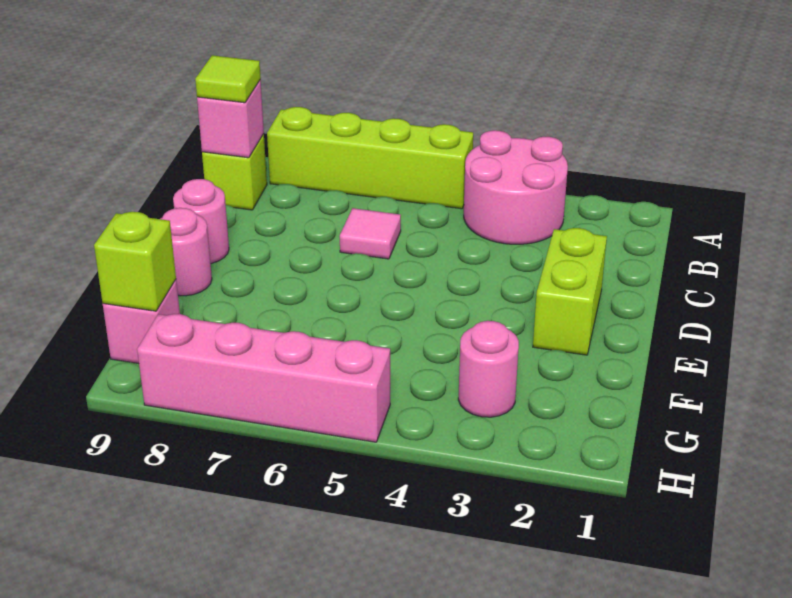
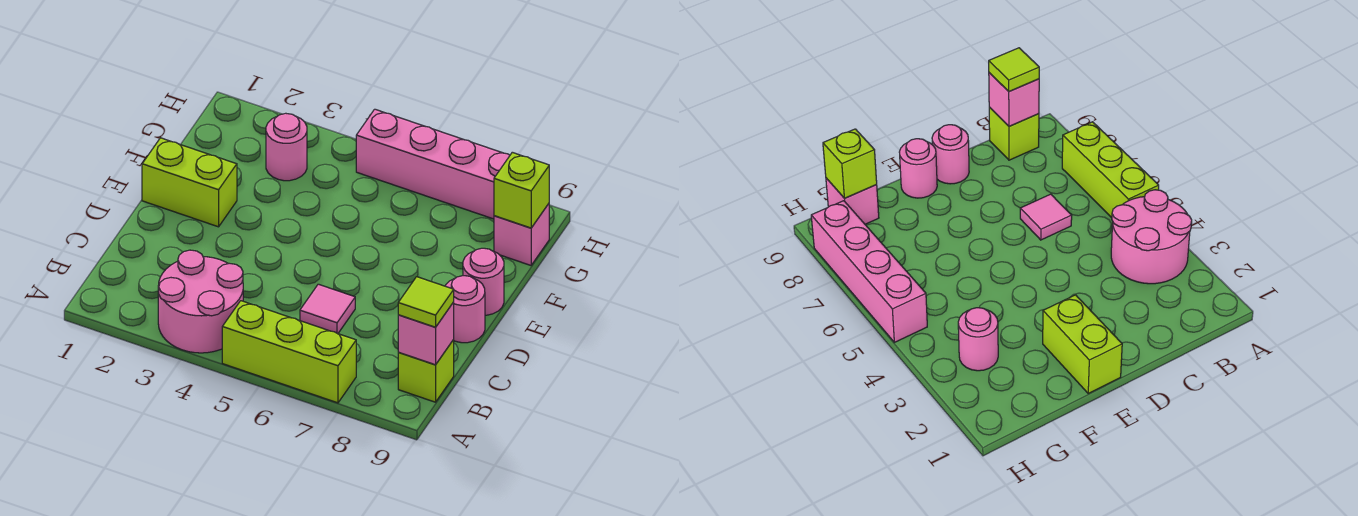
lime 1x4 brick [267,107,473,209] -> lime 1x3 brick [222,301,356,403]
lime 1x2 brick [533,228,607,355] -> lime 1x2 brick turned to [142,138,237,227]

